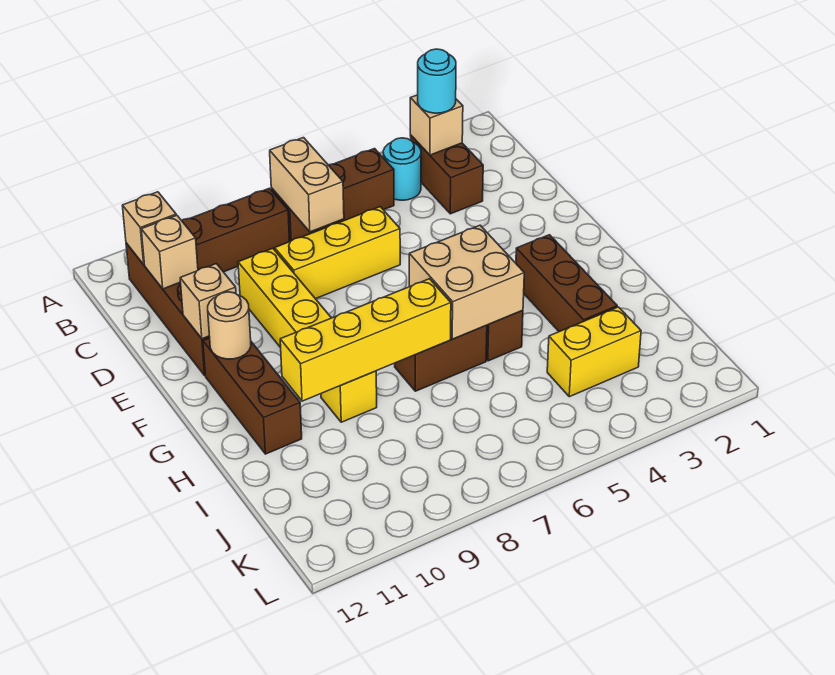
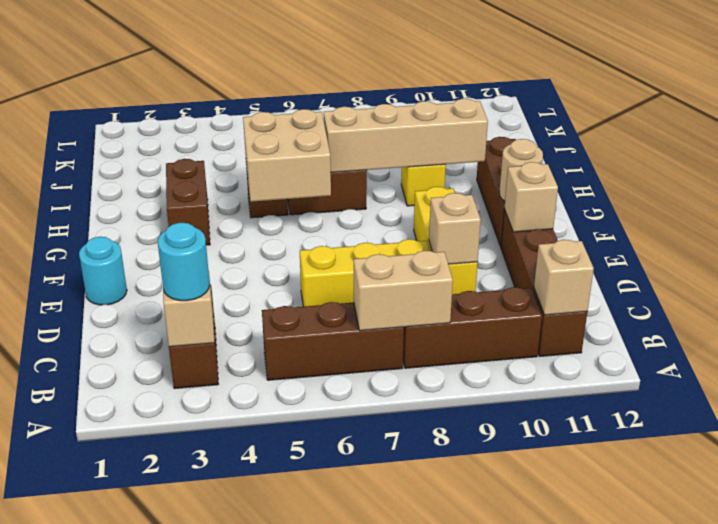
cyan 1x1 round brick [383,138,421,200] -> cyan 1x1 round brick moved to [79,237,127,305]
tan 1x2 brick [270,138,344,232] -> tan 1x2 brick turned to [354,251,453,331]
tan 1x1 brick [141,215,198,289] -> tan 1x1 brick moved to [429,193,481,264]
brown 1x3 brick [516,235,617,332] -> brown 1x2 brick [166,159,210,245]
yellow 1x4 brick [280,279,451,401] -> tan 1x4 brick [324,99,488,172]
yellow 1x2 brick [547,307,641,397] -> none

